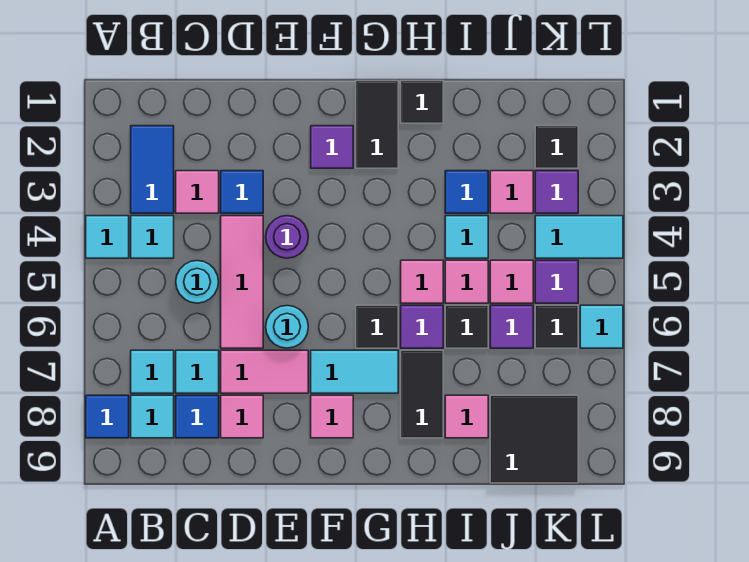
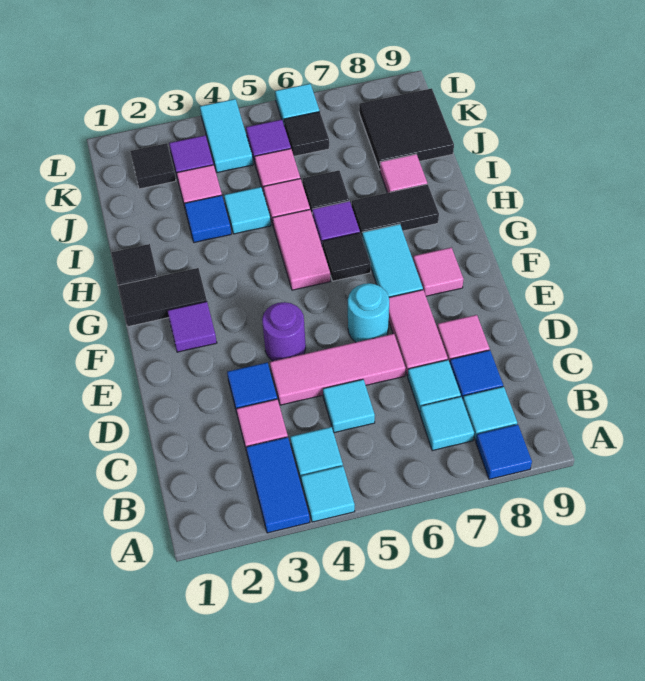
blue 1x2 tile [131,126,174,213] -> blue 1x2 tile turned to [246,437,310,533]
cyan 1x1 round brick [176,261,218,303] -> cyan 1x1 tile [323,379,375,433]
pink 1x1 tile [401,260,443,303] -> pink 1x2 tile [273,210,330,290]
purple 1x1 tile [490,305,533,348] -> none

